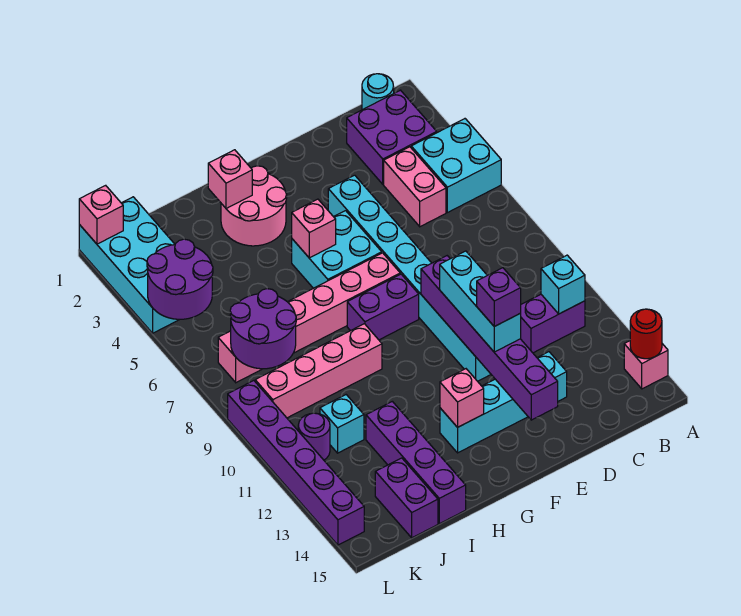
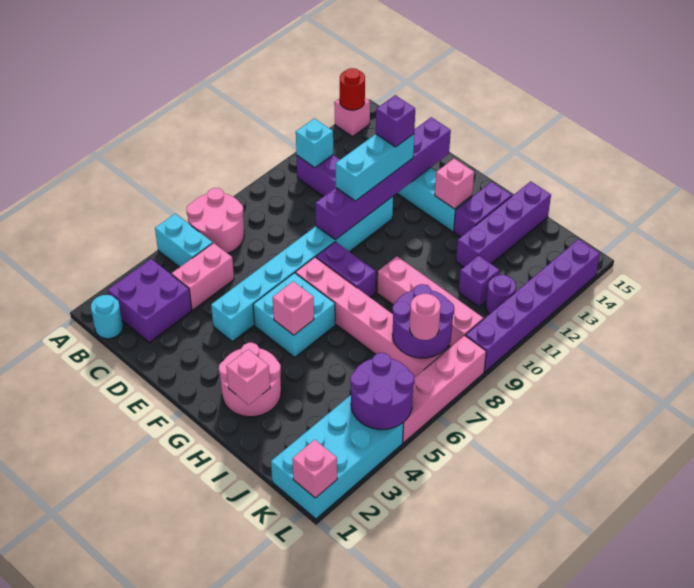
cyan 2x2 brick [411,119,501,213] -> cyan 1x2 brick [155,214,213,267]
none -> pink 2x2 round brick [186,188,244,253]
cyan 1x1 brick [320,395,364,453] -> purple 1x1 brick [459,255,499,307]
purple 1x2 brick [375,458,438,538] -> purple 1x2 brick moved to [454,182,512,237]
none -> pink 1x1 round brick [410,294,441,340]
none -> pink 1x4 brick [403,335,486,443]

